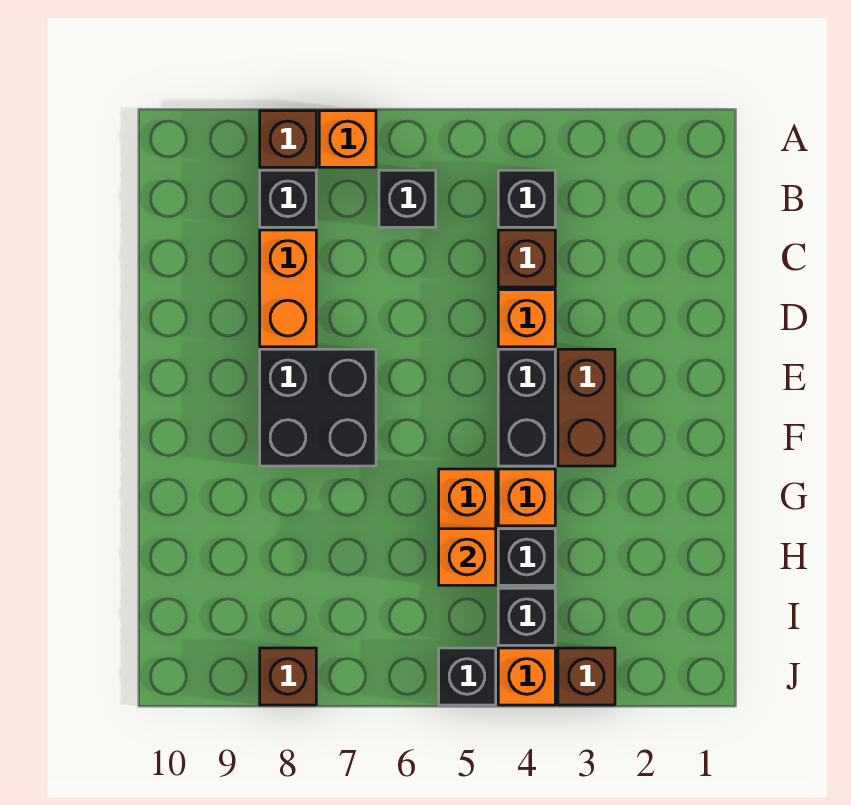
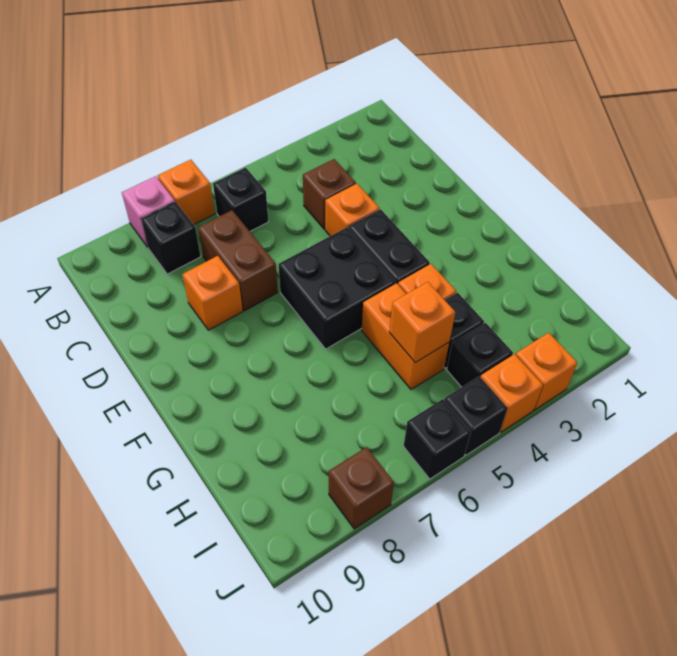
brown 1x1 brick [260,111,316,167] -> pink 1x1 brick [122,176,175,247]
black 1x1 brick [498,170,555,227] -> black 1x1 brick moved to [403,399,471,479]
orange 1x2 brick [260,230,316,347] -> orange 1x1 brick [182,256,243,330]
brown 1x2 brick [558,349,615,466] -> brown 1x2 brick moved to [198,210,278,311]
black 2x2 brick [260,349,376,466] -> black 2x2 brick moved to [279,227,395,349]
brown 1x1 brick [558,648,615,705] -> orange 1x1 brick [516,333,578,410]

